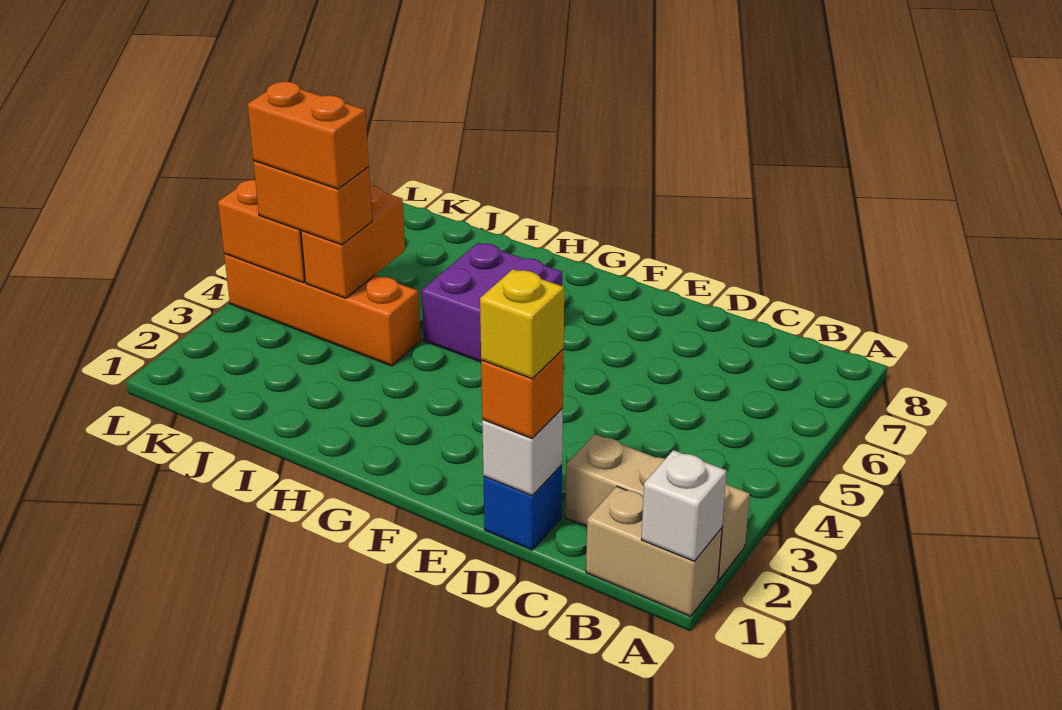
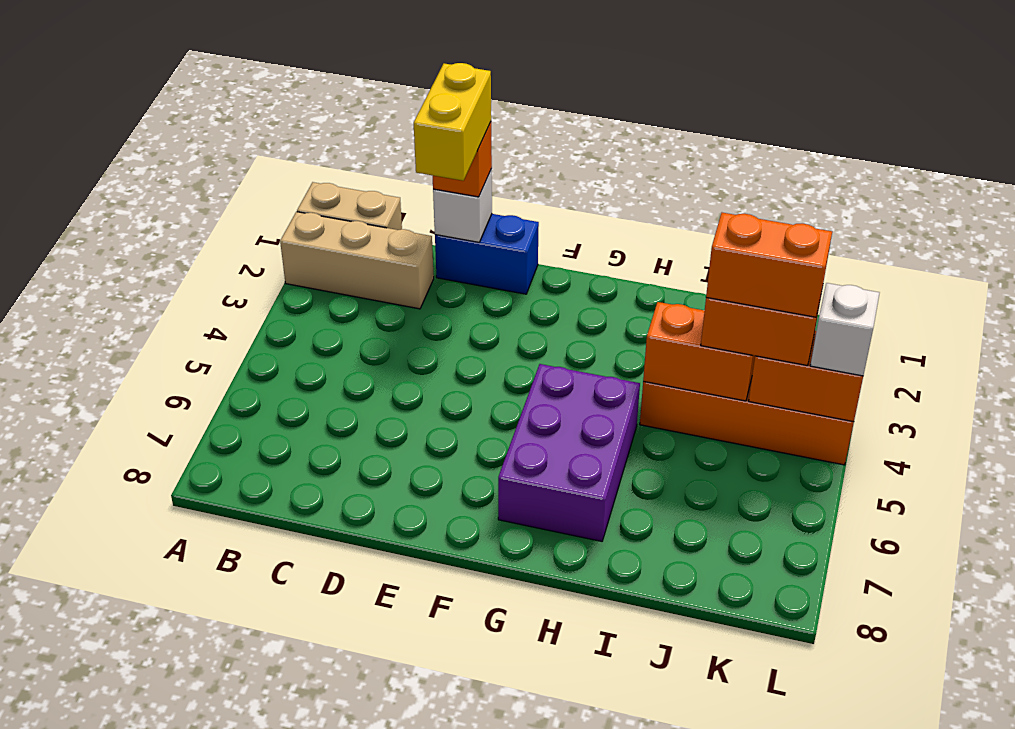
white 1x1 brick [641,450,727,561] -> white 1x1 brick moved to [810,283,879,376]
blue 1x1 brick [484,465,562,550] -> blue 1x2 brick [435,214,539,294]
yellow 1x1 brick [480,269,564,379] -> yellow 1x2 brick [414,63,491,181]
purple 2x2 brick [422,243,562,362] -> purple 2x3 brick [498,364,640,541]
orange 1x2 brick [301,185,405,298] -> orange 1x2 brick turned to [643,302,755,401]

